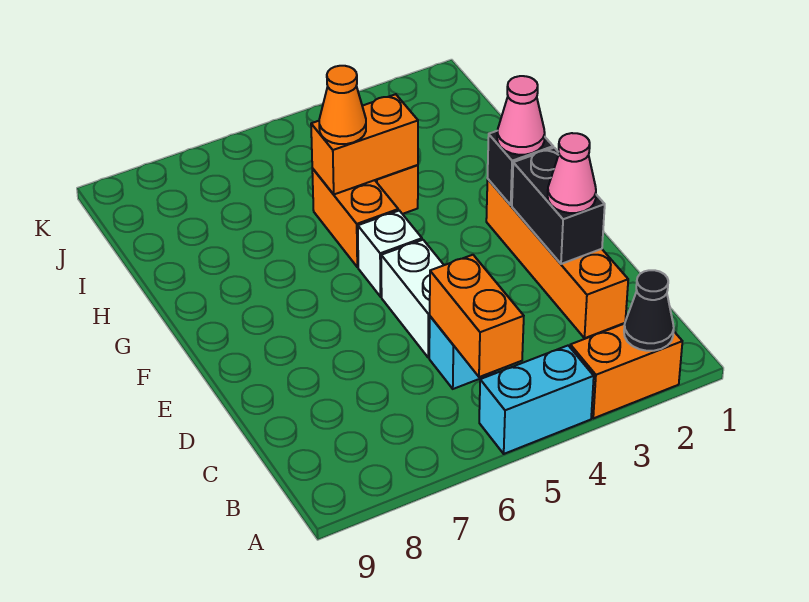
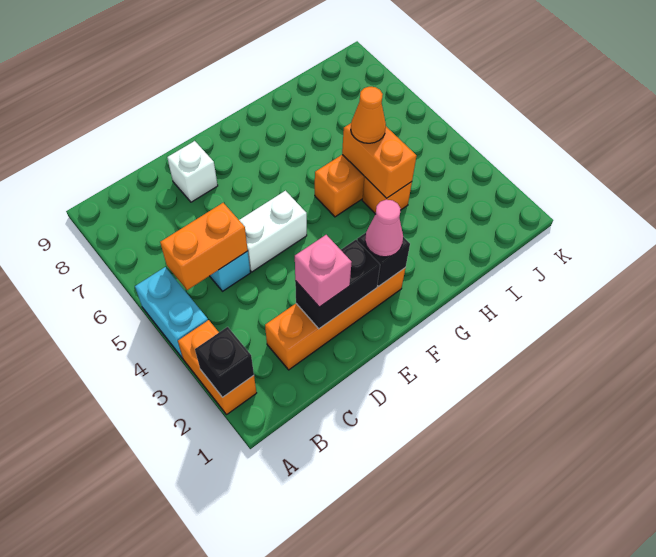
black 1x1 cone [624,270,674,351] -> black 1x1 brick [195,327,254,397]
pink 1x1 cone [548,133,596,213] -> pink 1x1 brick [295,235,352,307]
white 1x1 brick [358,211,422,297] -> white 1x1 brick moved to [167,141,218,202]

